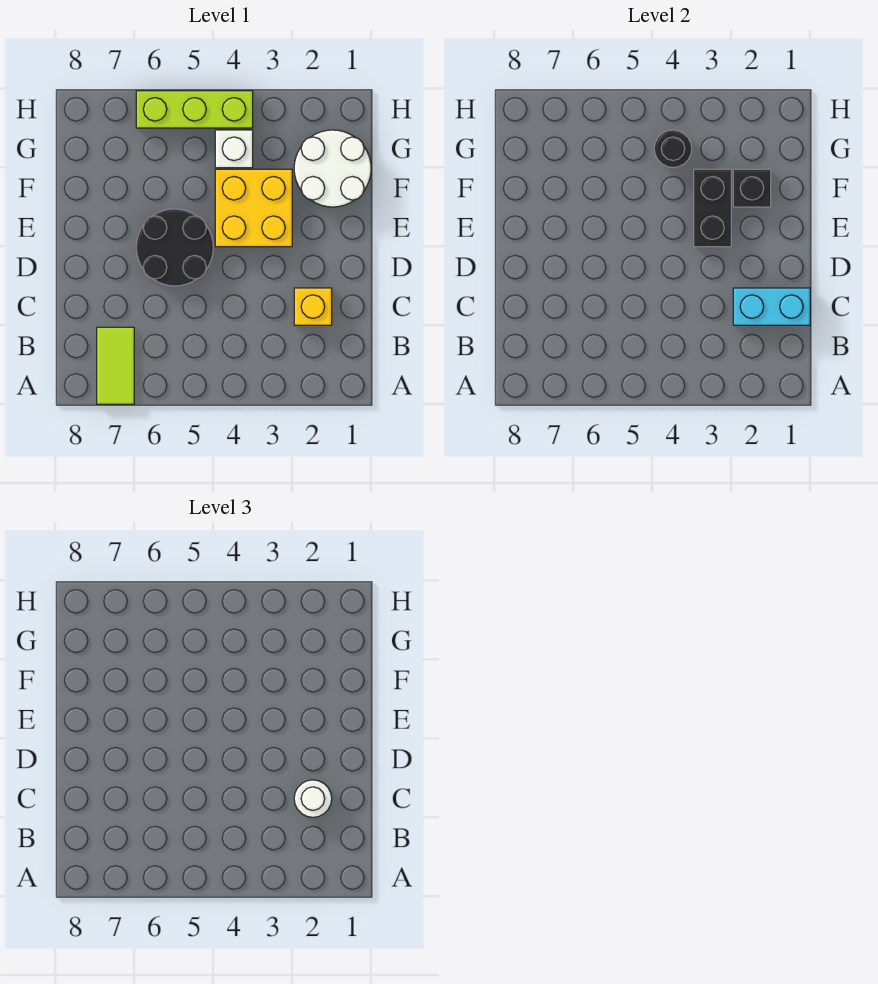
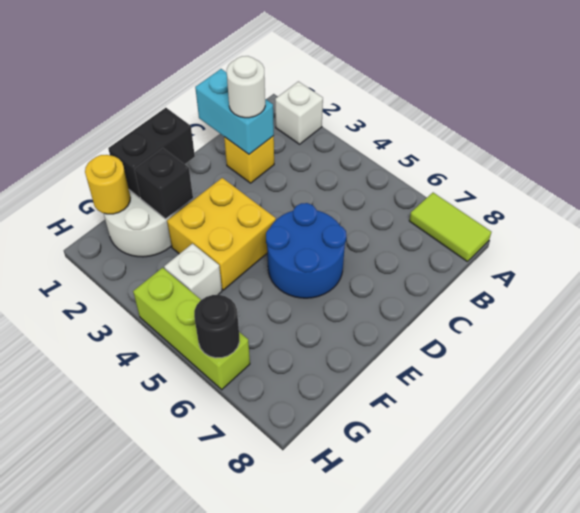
none -> white 1x1 brick [275,81,323,144]
lime 1x2 tile [97,327,134,404] -> lime 1x2 tile turned to [409,193,491,262]
black 2x2 round brick [136,209,213,286] -> blue 2x2 round brick [266,203,346,298]
black 1x2 brick [694,169,731,247] -> black 1x2 brick moved to [108,108,195,198]
none -> yellow 1x1 round brick [85,155,130,214]
black 1x1 round brick [654,130,692,168] -> black 1x1 round brick moved to [194,295,239,358]

